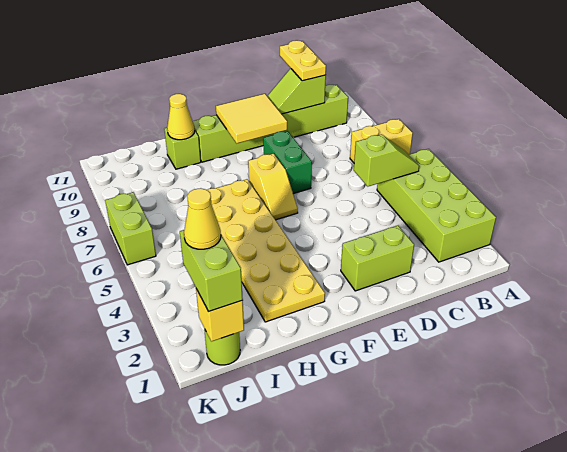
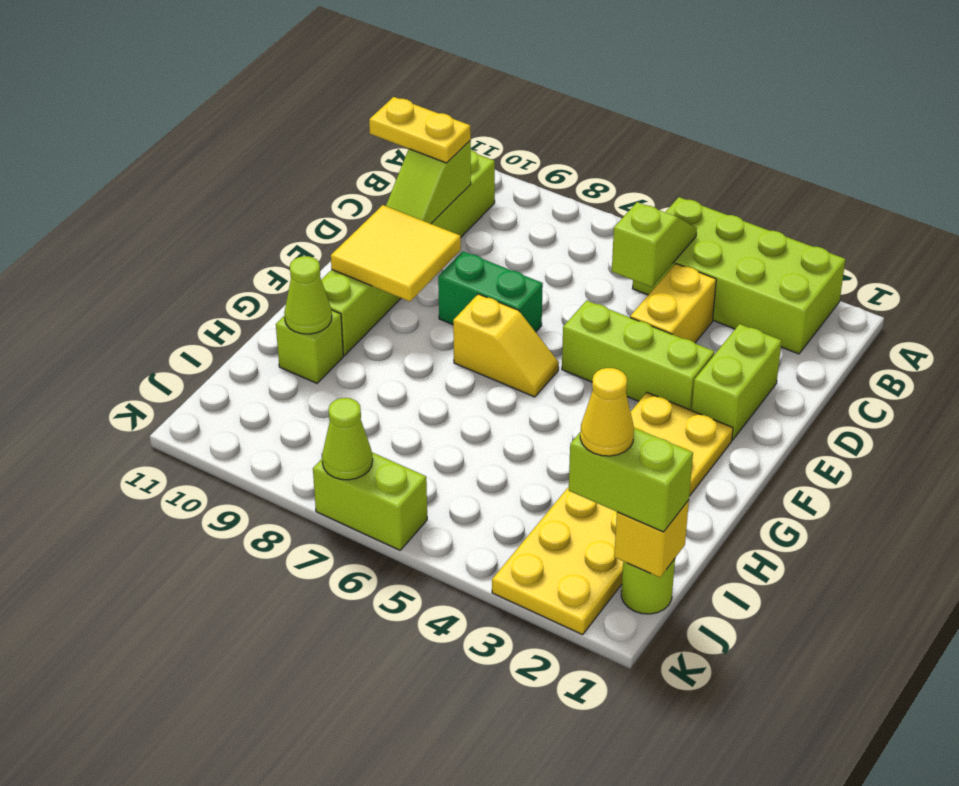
yellow 1x2 brick [350,119,413,163] -> yellow 1x2 brick moved to [630,264,716,343]
none -> lime 1x3 brick [562,300,714,410]
yellow 2x6 plate [207,179,325,322] -> yellow 2x6 plate turned to [492,393,733,635]
yellow 1x1 cone [167,94,195,140] -> lime 1x1 cone [284,256,332,334]
none -> lime 1x1 cone [322,398,373,480]

